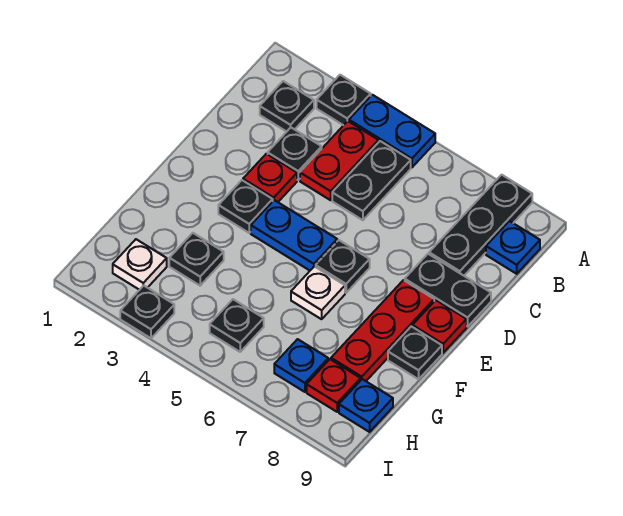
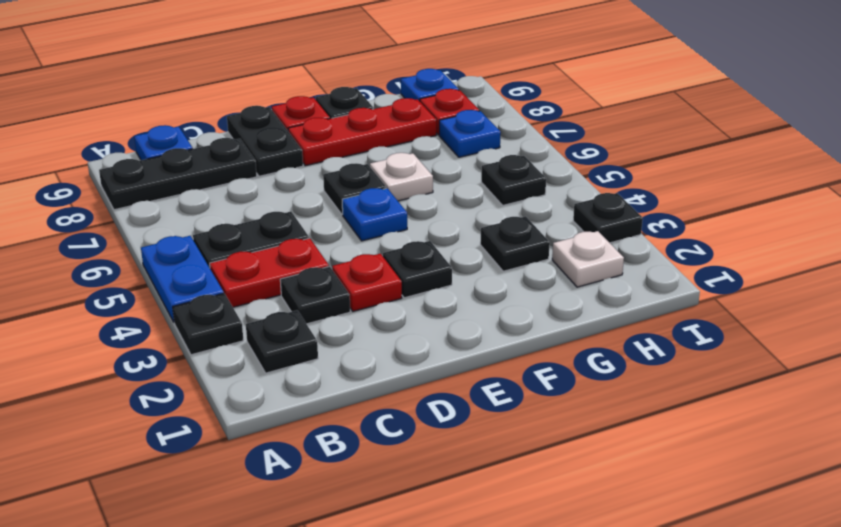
blue 1x2 plate [251,200,337,270] -> blue 1x1 plate [342,188,407,241]

